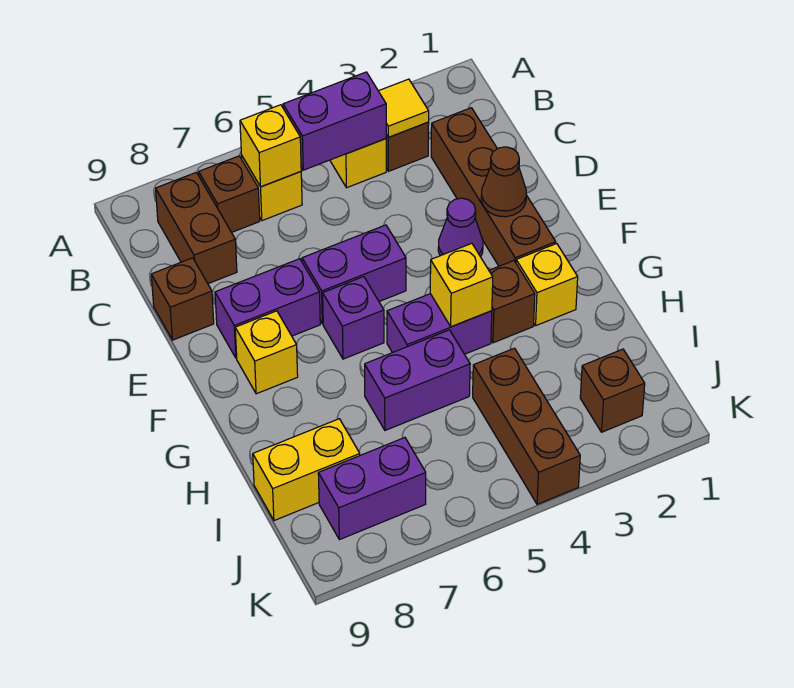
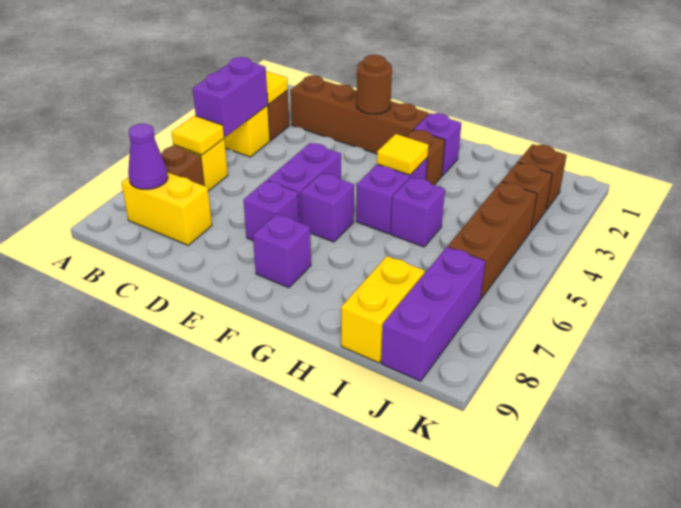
yellow 1x1 brick [240,105,301,187] -> yellow 1x1 tile [172,116,224,155]
brown 1x2 brick [156,172,237,284] -> yellow 1x2 brick [122,172,212,245]
brown 1x1 brick [151,258,214,340] -> brown 1x1 brick moved to [502,162,552,230]
brown 1x1 cone [481,147,526,217] -> brown 1x1 round brick [357,55,392,114]
purple 1x1 cone [438,198,483,257] -> purple 1x1 cone moved to [128,124,168,189]
purple 1x2 brick [215,259,320,358] -> purple 1x1 brick [243,180,299,240]
yellow 1x1 brick [235,311,298,394] -> purple 1x1 brick [253,214,311,288]
yellow 1x1 brick [516,244,578,325] -> purple 1x1 brick [414,113,461,176]
yellow 1x1 brick [430,243,493,327] -> yellow 1x1 tile [377,134,428,175]
purple 1x2 brick [365,330,470,430] -> purple 1x1 brick [391,177,445,247]
brown 1x3 brick [473,348,580,504] -> brown 1x3 brick turned to [448,182,537,299]
purple 1x2 brick [318,438,426,540] -> purple 1x3 brick [381,247,485,381]

